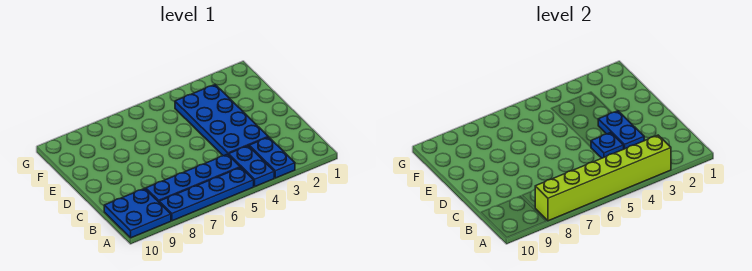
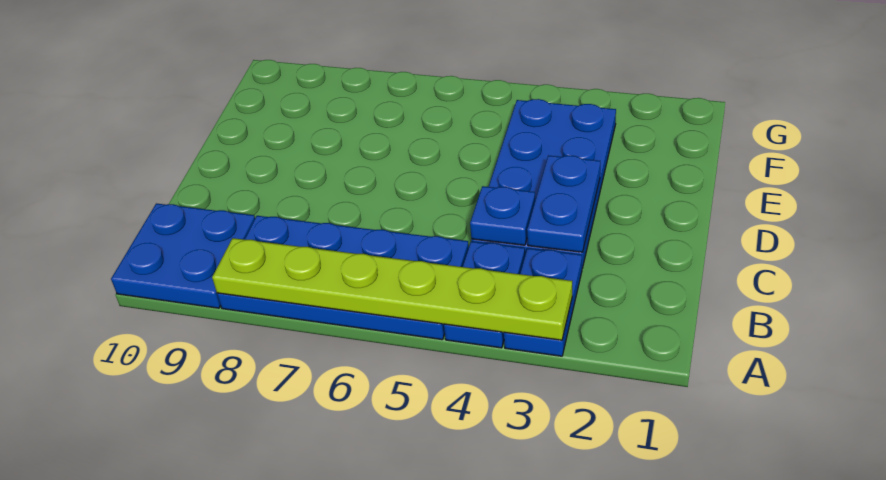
lime 1x6 brick [535,135,671,221] -> lime 1x6 plate [212,238,572,340]

